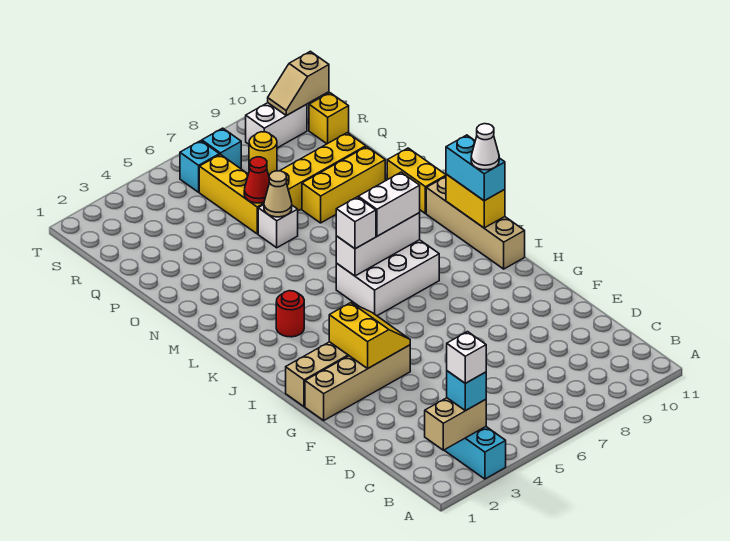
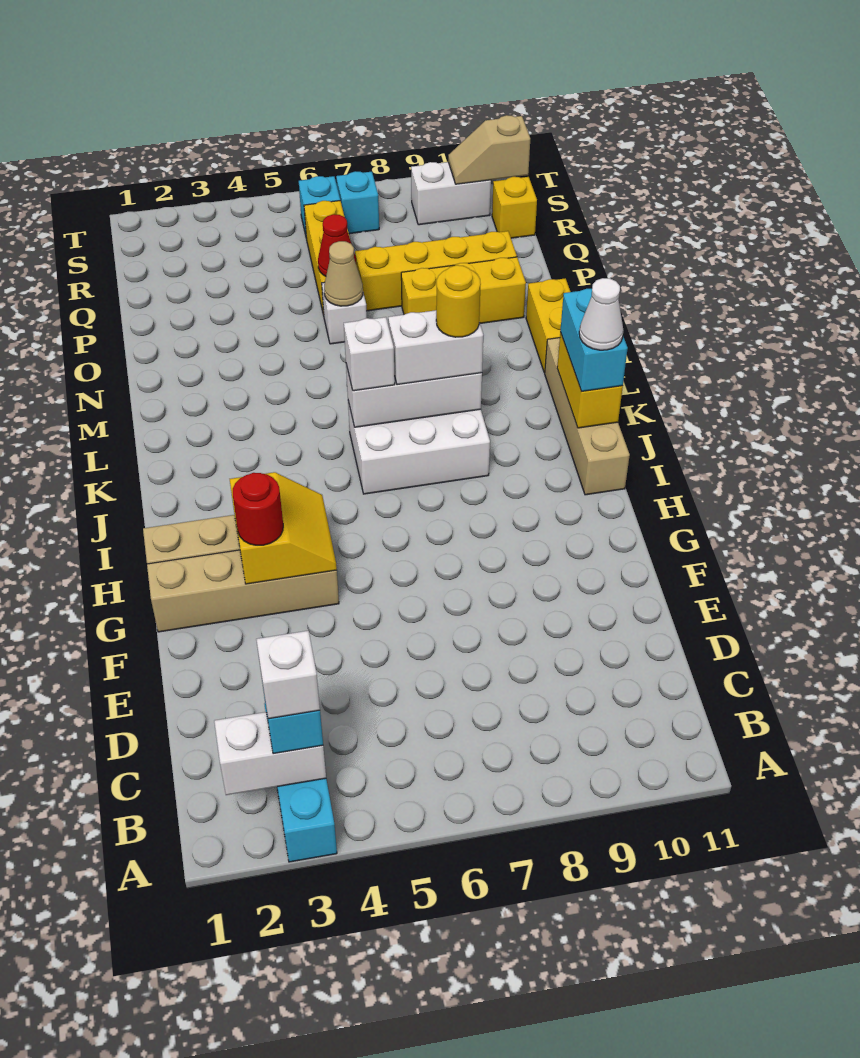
tan 1x2 brick [425,398,486,450] -> white 1x2 brick [214,712,326,795]
red 1x1 round brick [276,291,304,337] -> red 1x1 round brick moved to [233,473,283,545]
yellow 1x1 round brick [249,132,277,175] -> yellow 1x1 round brick moved to [436,265,481,337]

